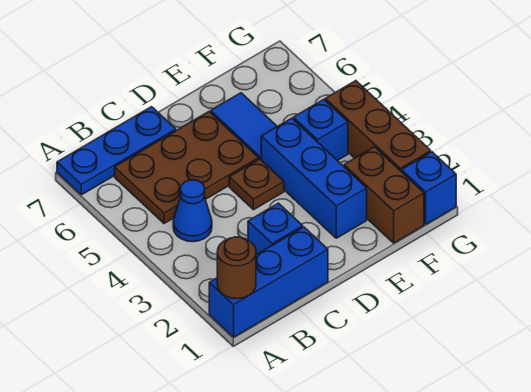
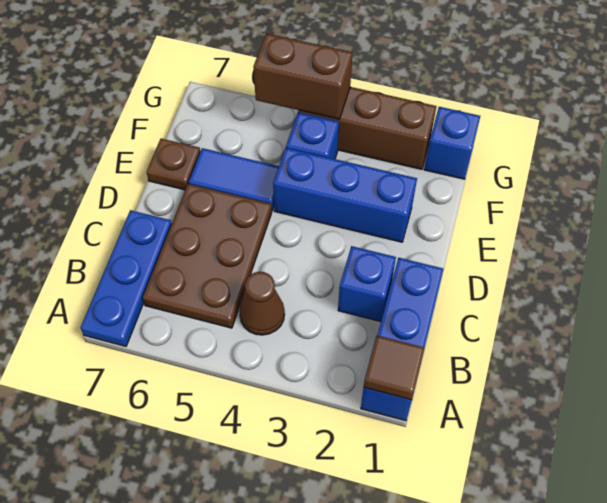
brown 1x1 round brick [217,237,256,299] -> brown 1x1 tile [364,335,425,400]
blue 1x1 cone [173,180,212,242] -> brown 1x1 cone [239,272,285,335]
brown 1x1 plate [229,159,284,210] -> brown 1x1 plate moved to [147,139,201,190]
brown 1x2 brick [344,147,424,243] -> brown 1x2 brick moved to [253,33,352,119]

